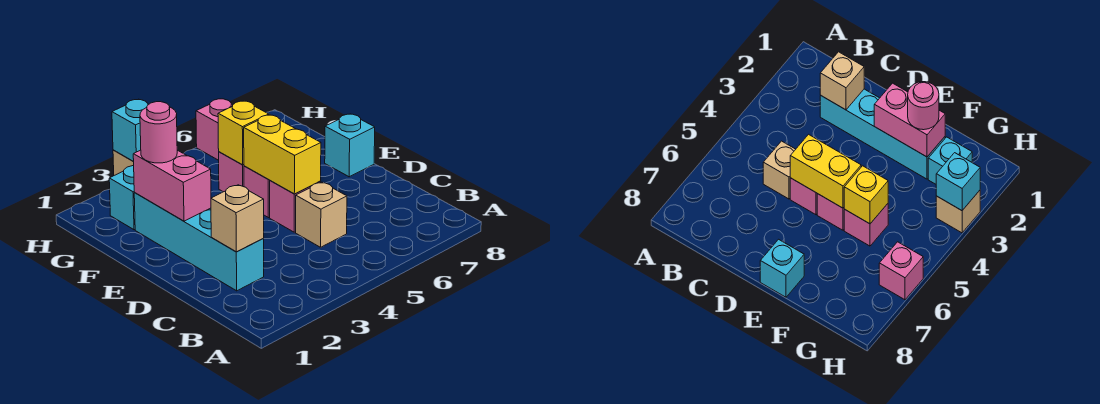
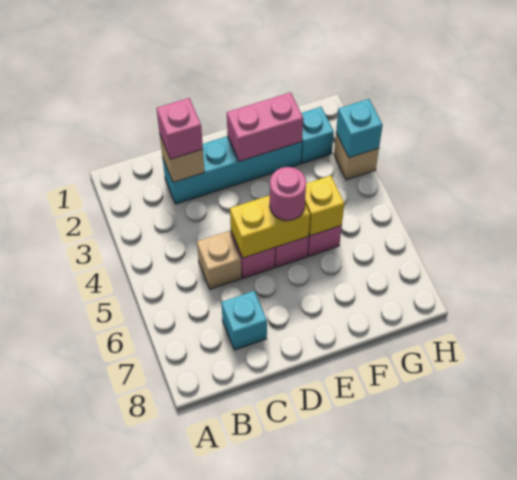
cyan 1x1 brick [325,114,375,177] -> cyan 1x1 brick moved to [221,291,267,350]
pink 1x1 round brick [140,102,177,163] -> pink 1x1 round brick moved to [270,167,306,221]
pink 1x1 brick [196,99,233,160] -> pink 1x1 brick moved to [156,98,203,159]

